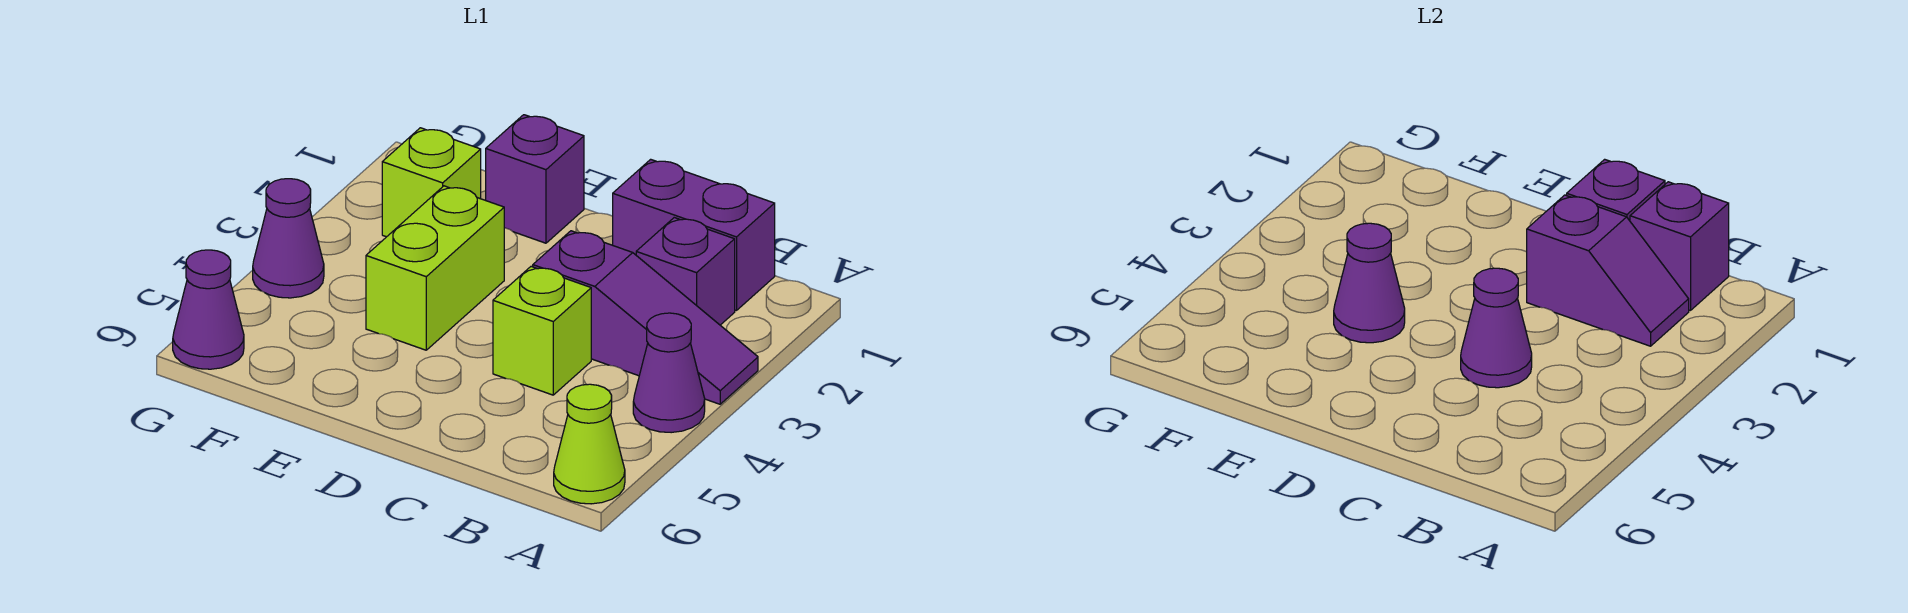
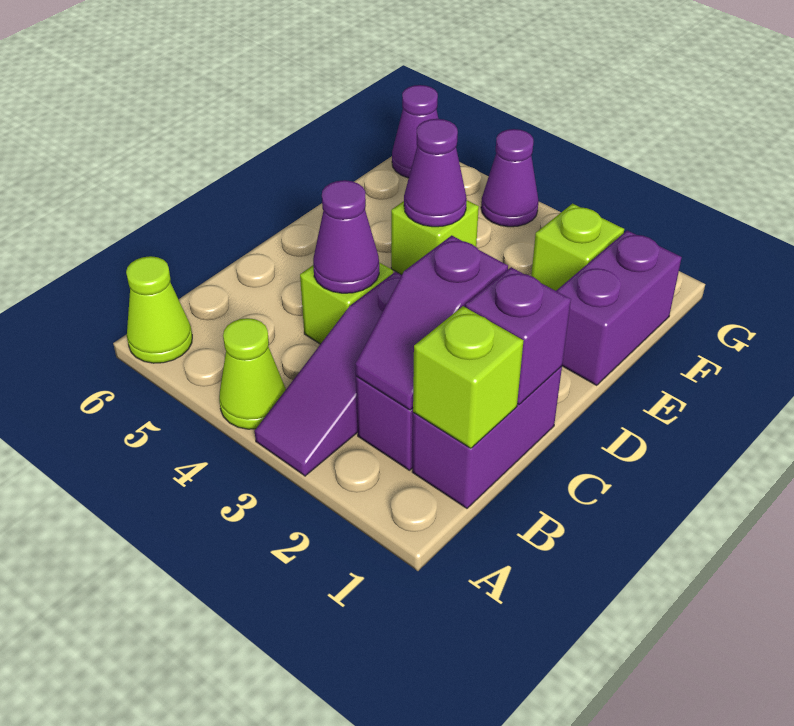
purple 1x1 cone [633,313,705,433] -> lime 1x1 cone [219,318,286,429]
purple 1x1 brick [1630,182,1729,311] -> lime 1x1 brick [413,306,523,448]
purple 1x1 brick [486,115,584,243] -> purple 1x2 brick [556,230,682,385]
lime 1x2 brick [366,186,504,350] -> lime 1x1 brick [391,200,479,275]

